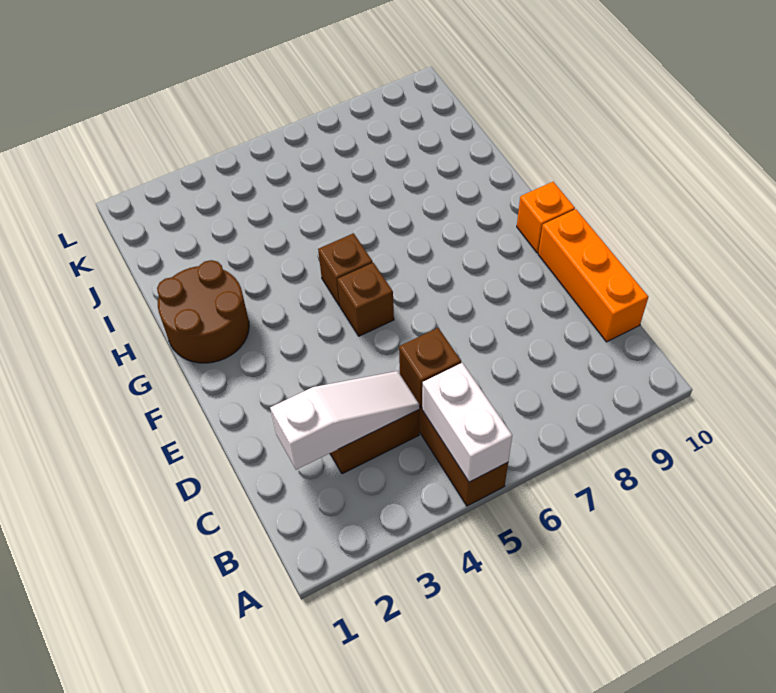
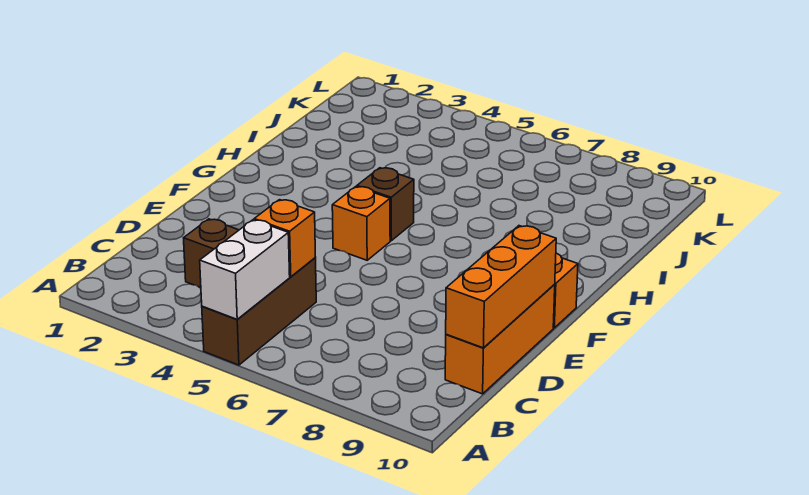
white 1x3 slope [270,371,419,470] -> none
brown 1x1 brick [399,328,461,408] -> orange 1x1 brick [254,200,315,277]
none -> orange 1x3 brick [446,226,556,348]
brown 1x1 brick [337,263,394,336] -> orange 1x1 brick [332,187,390,260]
brown 2x2 round brick [157,260,249,363] -> none

